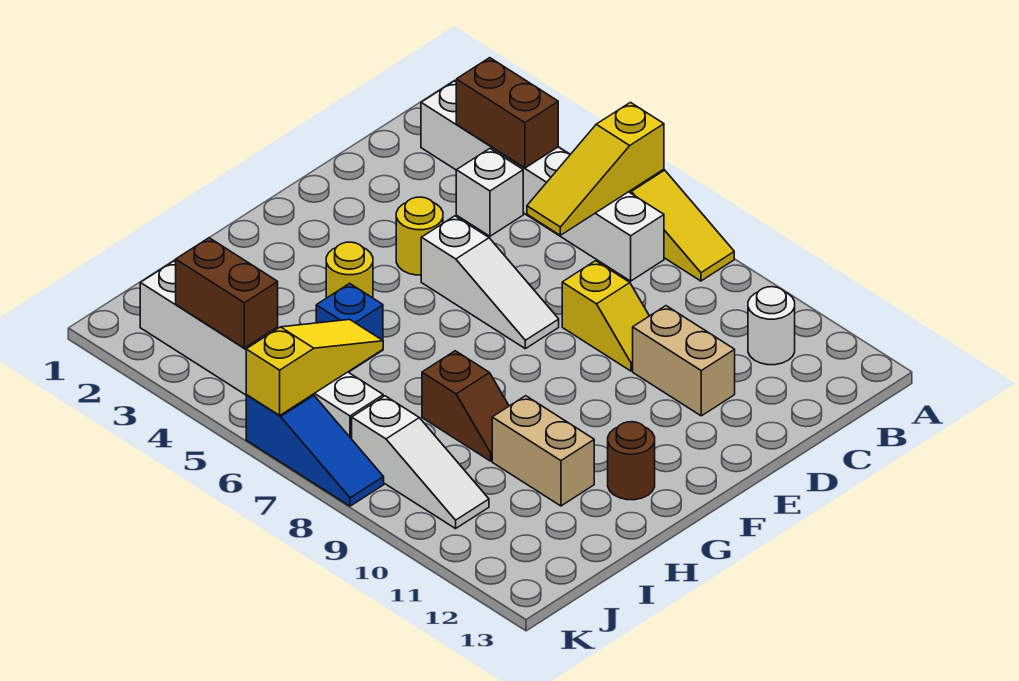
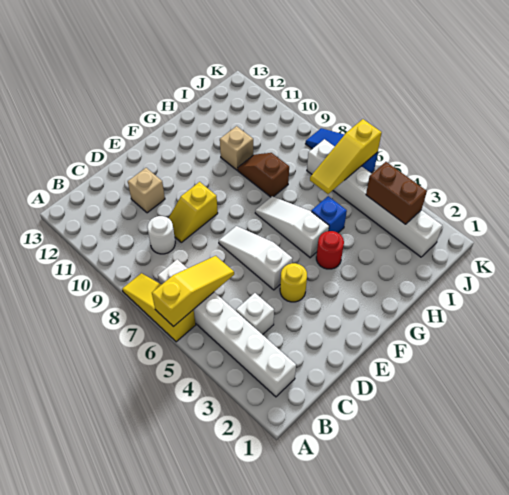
brown 1x2 brick [456,58,558,168] -> none
white 1x1 round brick [748,287,795,365] -> white 1x1 round brick moved to [147,216,175,254]
yellow 1x2 slope [562,261,649,371] -> yellow 1x2 slope turned to [169,182,218,242]
tan 1x2 brick [633,306,735,416] -> tan 1x1 brick [128,168,165,213]
yellow 1x1 round brick [326,242,373,298] -> red 1x1 round brick [316,231,344,269]
brown 1x1 round brick [608,422,655,500] -> none
tan 1x2 brick [492,396,594,506] -> tan 1x1 brick [220,126,253,170]
white 1x3 slope [352,396,489,529] -> white 1x3 slope moved to [255,196,329,258]

